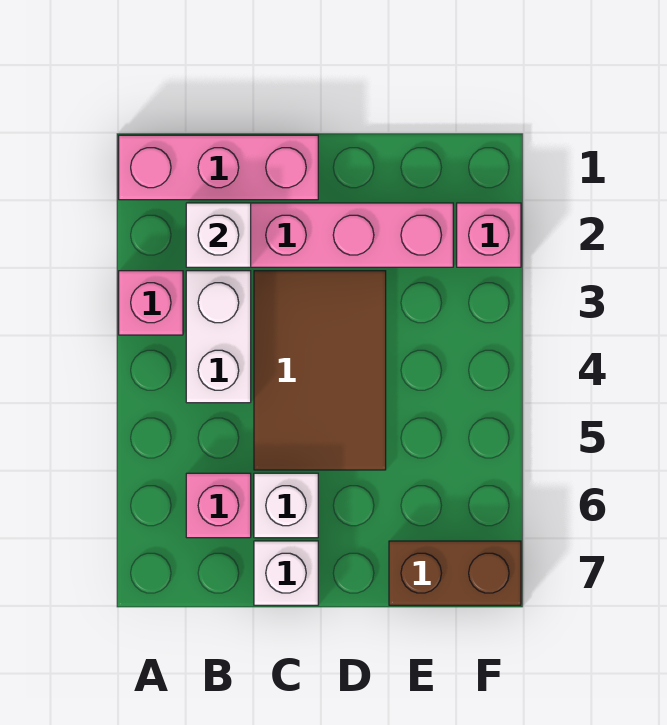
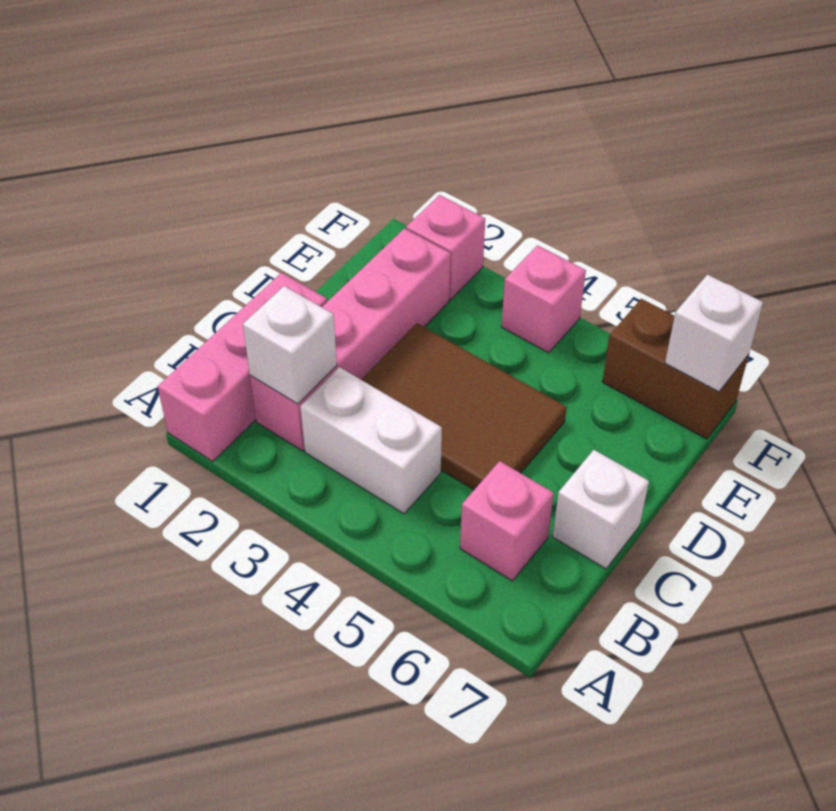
pink 1x1 brick [119,271,183,335] -> pink 1x1 brick moved to [502,245,586,353]
white 1x1 brick [254,473,318,538] -> white 1x1 brick moved to [665,275,763,392]
brown 1x2 brick [389,541,521,605] -> brown 1x2 brick turned to [602,299,749,439]

